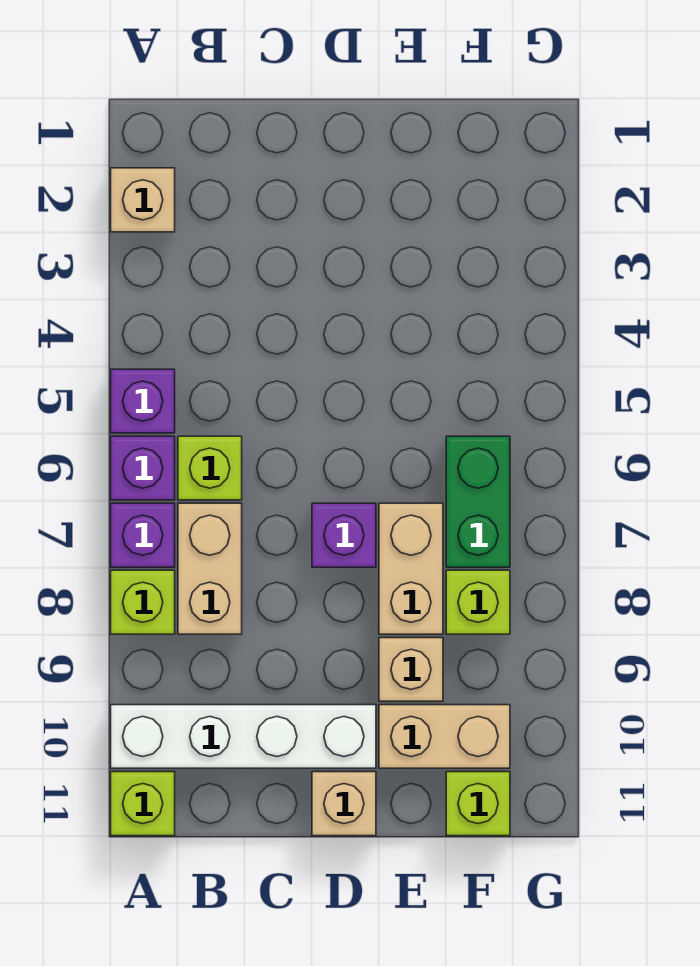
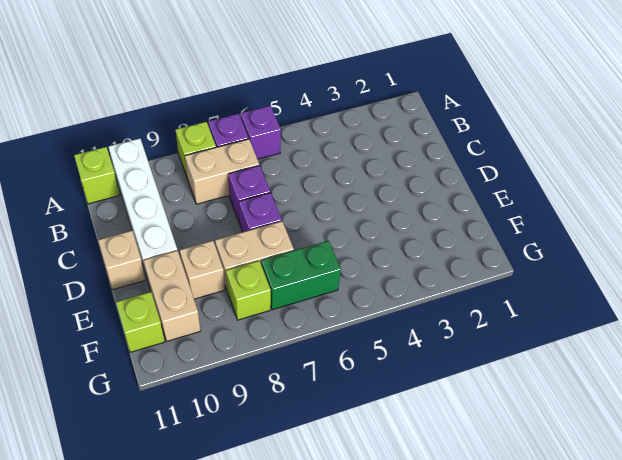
tan 1x1 brick [111,168,175,232] -> none
purple 1x1 brick [111,369,175,433] -> purple 1x1 brick moved to [228,165,270,223]
lime 1x1 brick [178,436,242,500] -> none

